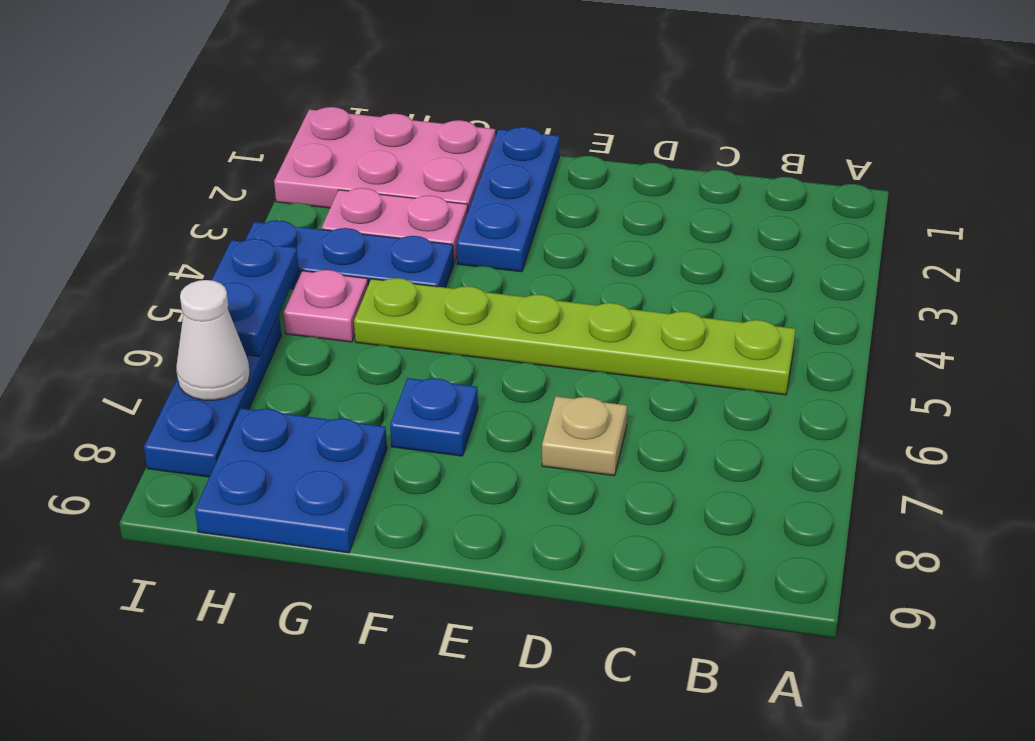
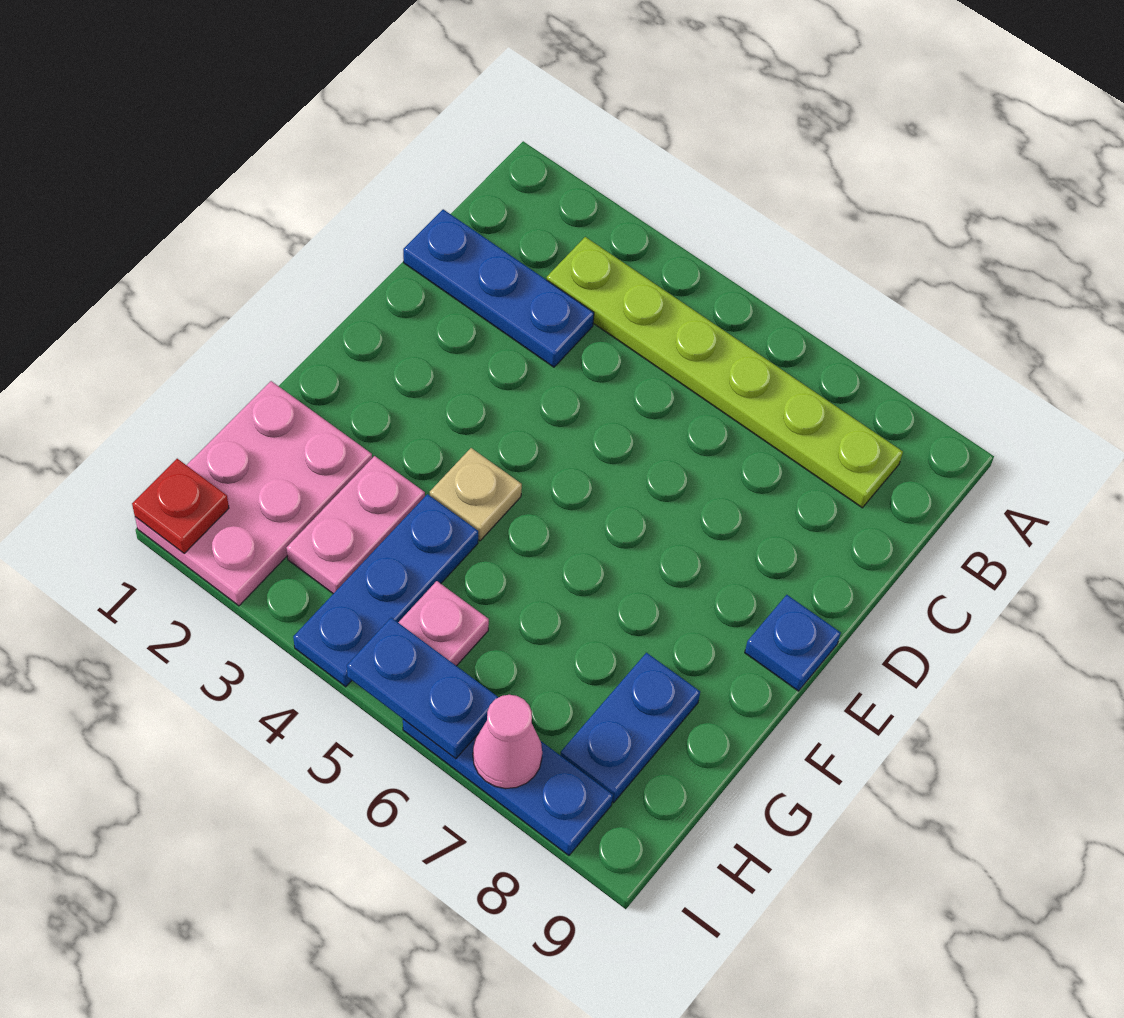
lime 1x6 plate [354,278,796,395] -> lime 1x6 plate turned to [547,237,903,508]
tan 1x1 plate [542,396,627,476] -> tan 1x1 plate moved to [430,448,522,541]
blue 1x3 plate [457,127,559,272] -> blue 1x3 plate moved to [403,209,594,367]
blue 1x1 plate [390,378,478,456] -> blue 1x1 plate moved to [745,595,841,691]
blue 2x2 plate [195,408,387,553] -> blue 1x2 plate [560,653,700,803]
none -> red 1x1 plate [132,459,229,553]
white 1x1 cone [176,280,250,400] -> pink 1x1 cone [473,695,542,789]

